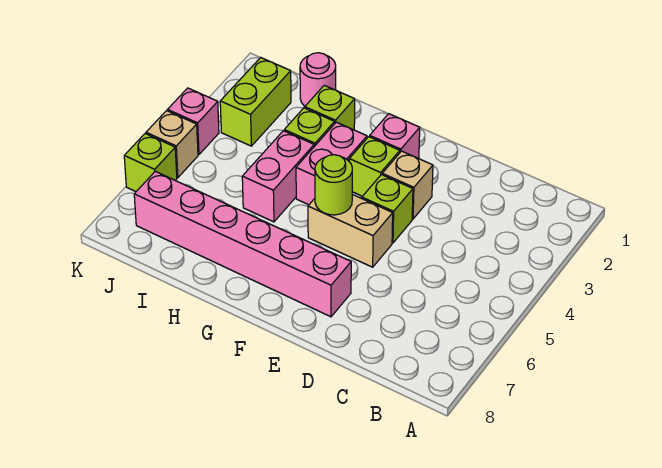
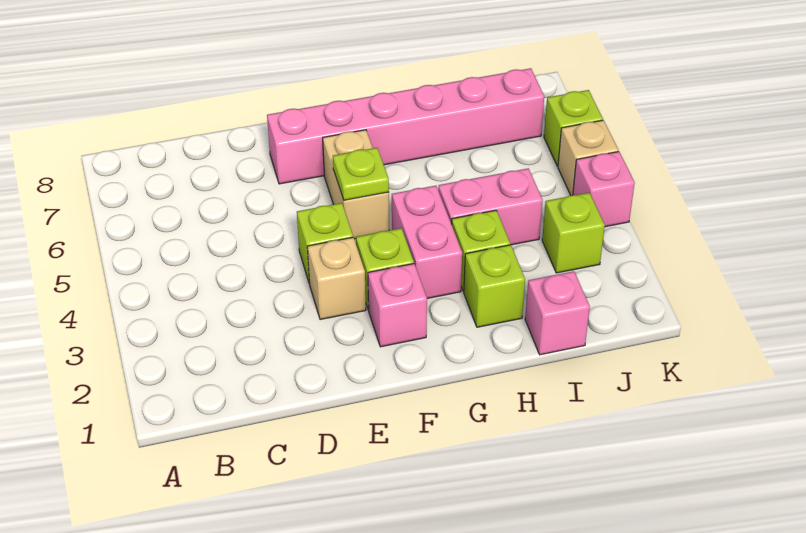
tan 1x2 brick [308,194,393,267] -> tan 1x2 brick turned to [323,130,389,239]
lime 1x1 round brick [315,155,352,215] -> lime 1x1 plate [333,148,389,200]
pink 1x2 brick [242,131,314,222] -> pink 1x2 brick turned to [438,168,543,245]
pink 1x1 round brick [300,53,336,106] -> pink 1x1 brick [525,271,590,355]
lime 1x2 brick [220,58,291,146] -> lime 1x1 brick [542,193,605,273]

